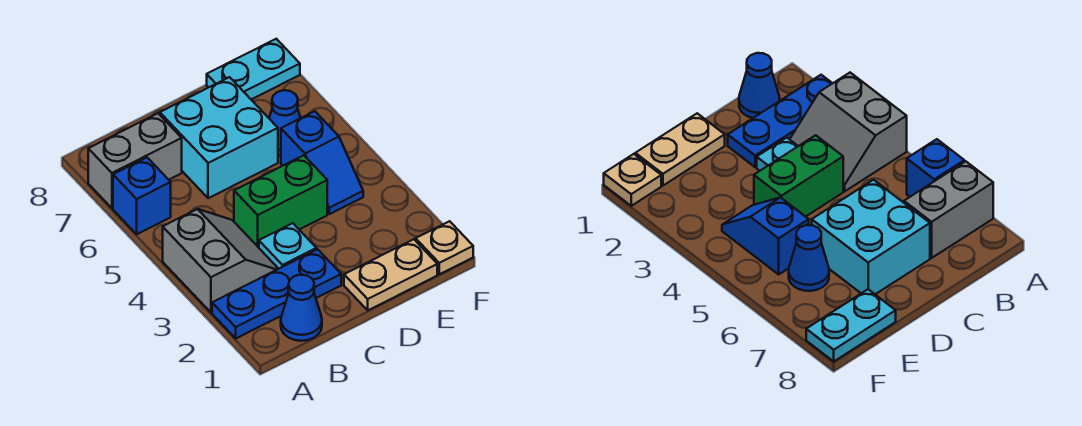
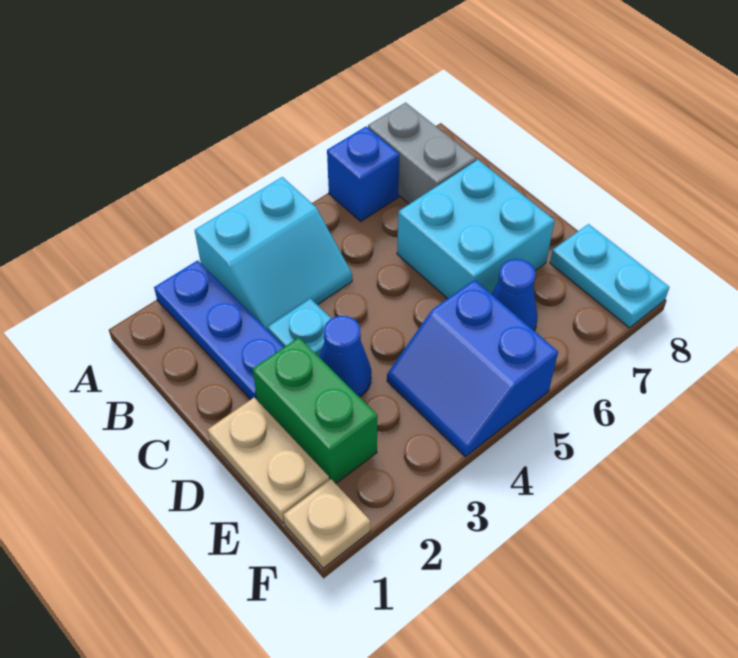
grey 2x2 slope [163,209,278,312] -> cyan 2x2 slope [195,177,352,330]
blue 1x1 cone [281,275,322,341] -> blue 1x1 cone moved to [320,316,371,397]
green 1x2 brick [234,155,327,248] -> green 1x2 brick moved to [253,338,377,484]
blue 1x2 slope [281,111,363,214] -> blue 2x2 slope [387,280,558,457]

